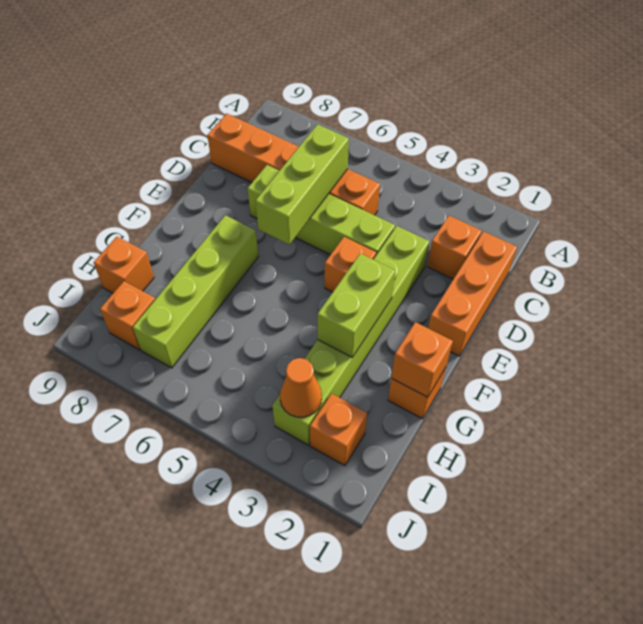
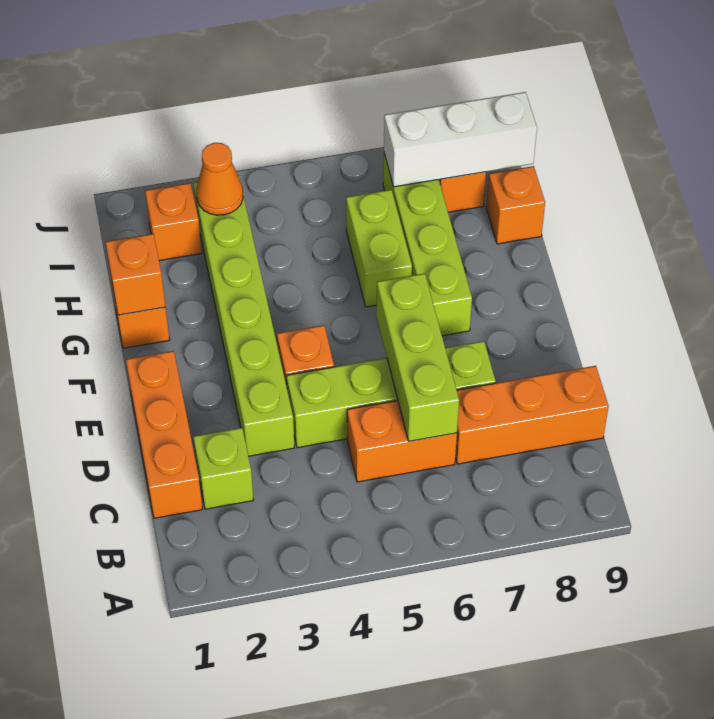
orange 1x1 brick [427,216,482,279] -> lime 1x1 brick [193,428,253,509]
lime 1x2 brick [318,253,395,357] -> lime 1x2 brick moved to [346,190,412,307]
none -> white 1x3 brick [384,92,537,187]

